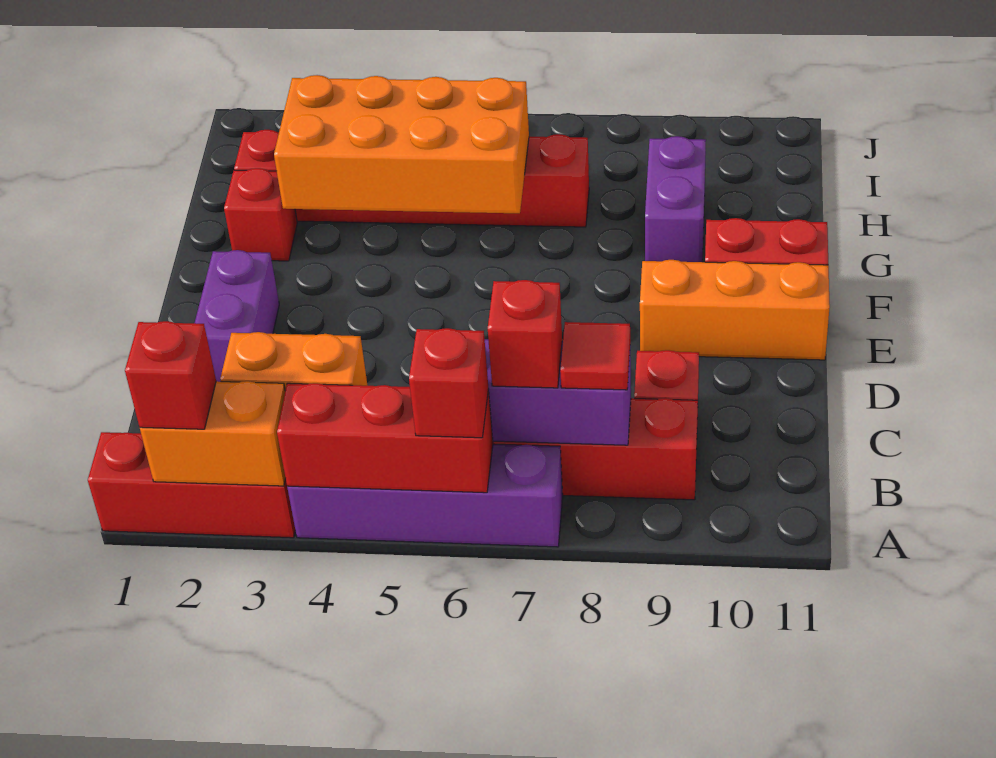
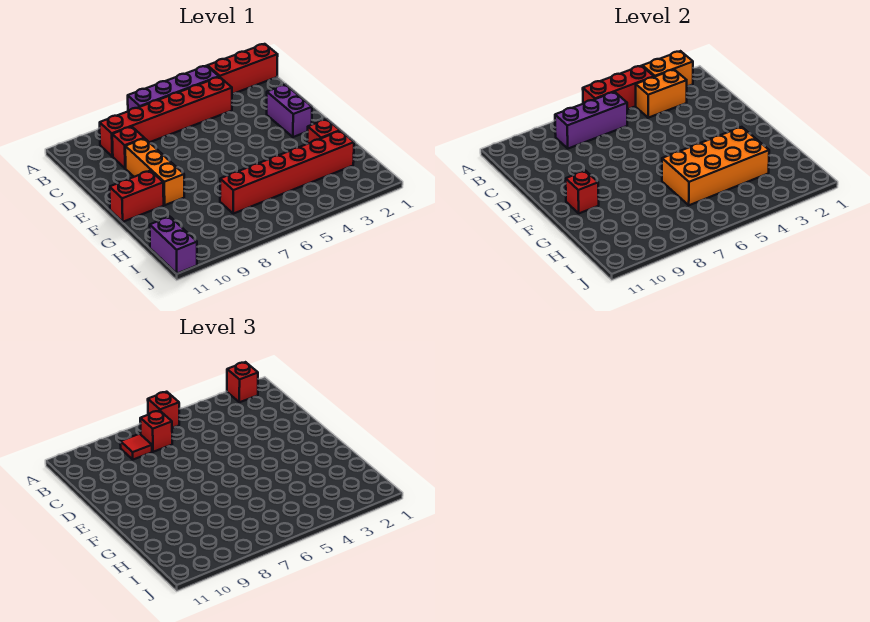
orange 1x3 brick [640,260,830,360] -> orange 1x3 brick turned to [125,138,184,205]
none -> red 1x1 brick [566,171,599,213]
purple 1x2 brick [645,136,706,262] -> purple 1x2 brick moved to [150,217,197,274]

